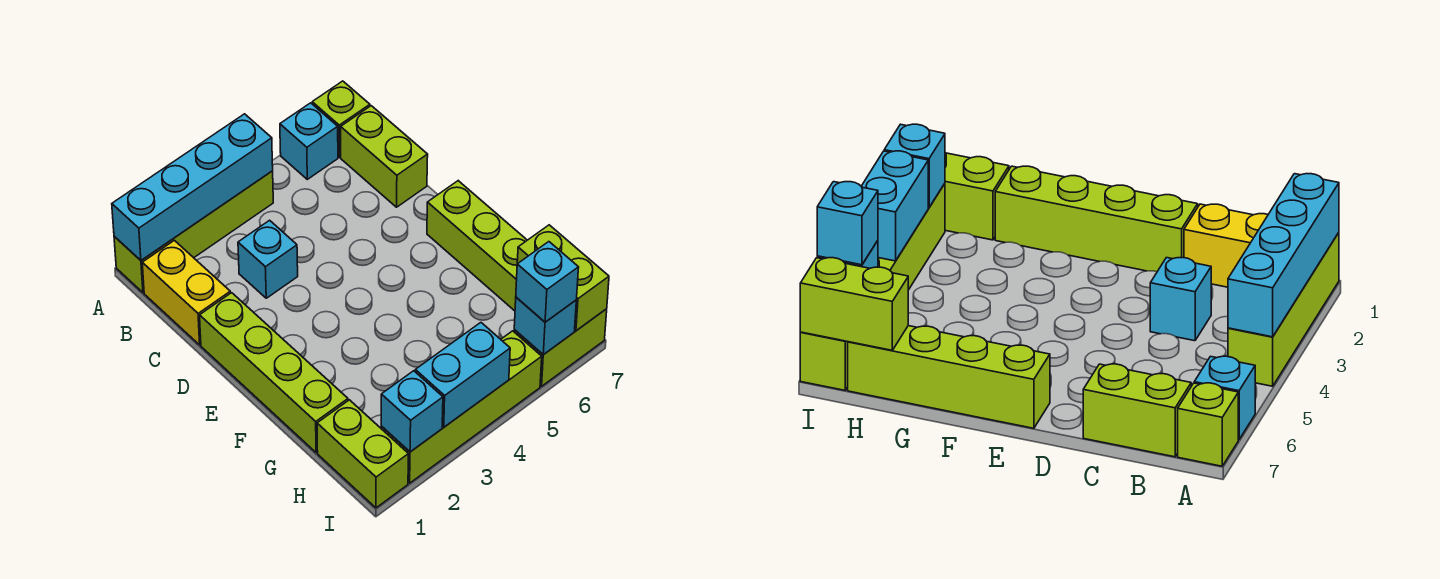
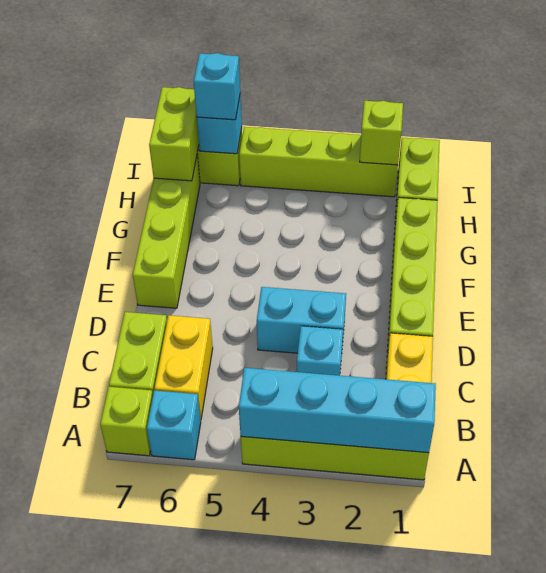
none -> yellow 1x2 brick [154,315,213,419]
cyan 1x1 brick [381,371,443,452] -> lime 1x1 brick [360,101,403,165]
cyan 1x2 brick [415,323,510,427] -> cyan 1x2 brick moved to [257,287,346,353]

